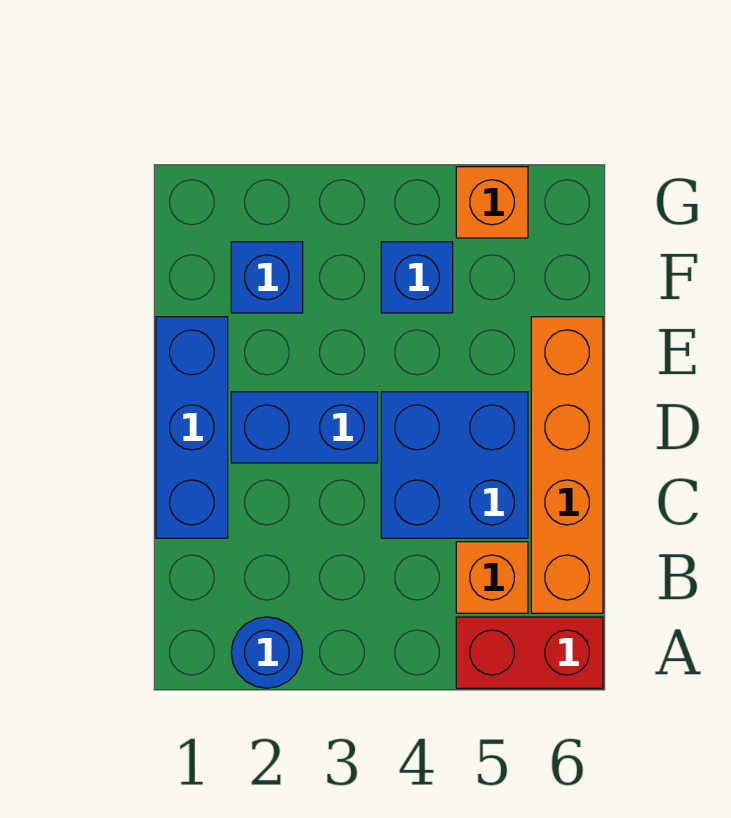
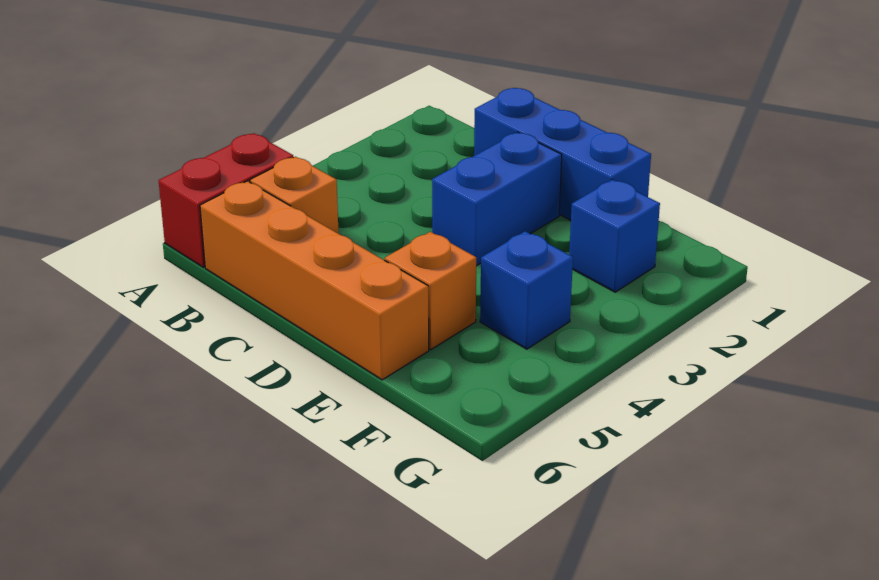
blue 1x1 round brick [231,617,303,688] -> none
blue 2x2 brick [381,392,528,538] -> none
orange 1x1 brick [456,167,528,238] -> orange 1x1 brick moved to [385,232,476,350]

